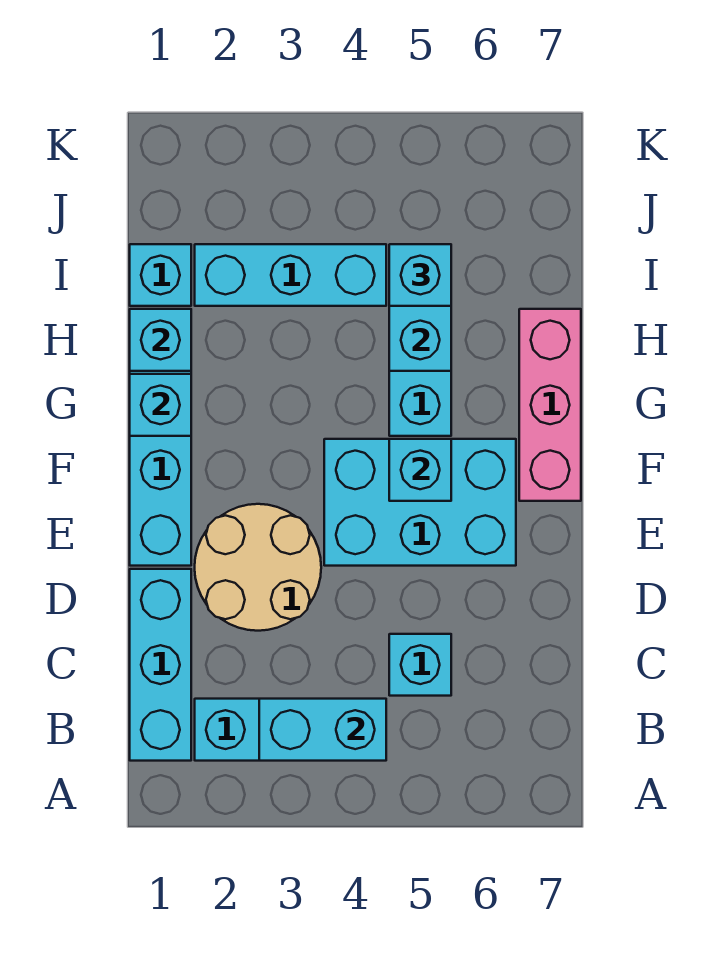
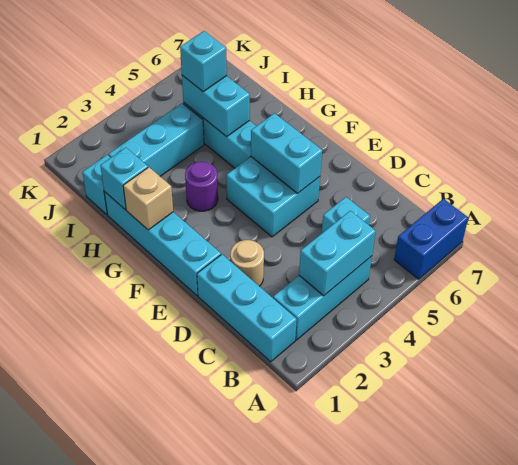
none -> blue 1x2 brick [394,199,468,279]
tan 2x2 round brick [195,504,321,631] -> tan 1x1 round brick [230,240,264,286]
cyan 2x3 brick [324,439,516,566] -> cyan 2x2 brick [226,157,320,237]
cyan 1x1 brick [389,439,451,501] -> cyan 1x2 brick [251,113,322,193]
pink 1x3 brick [519,309,581,501] -> none
cyan 1x1 brick [130,374,191,436] -> tan 1x1 brick [123,167,173,230]
none -> purple 1x1 round brick [185,162,218,211]

